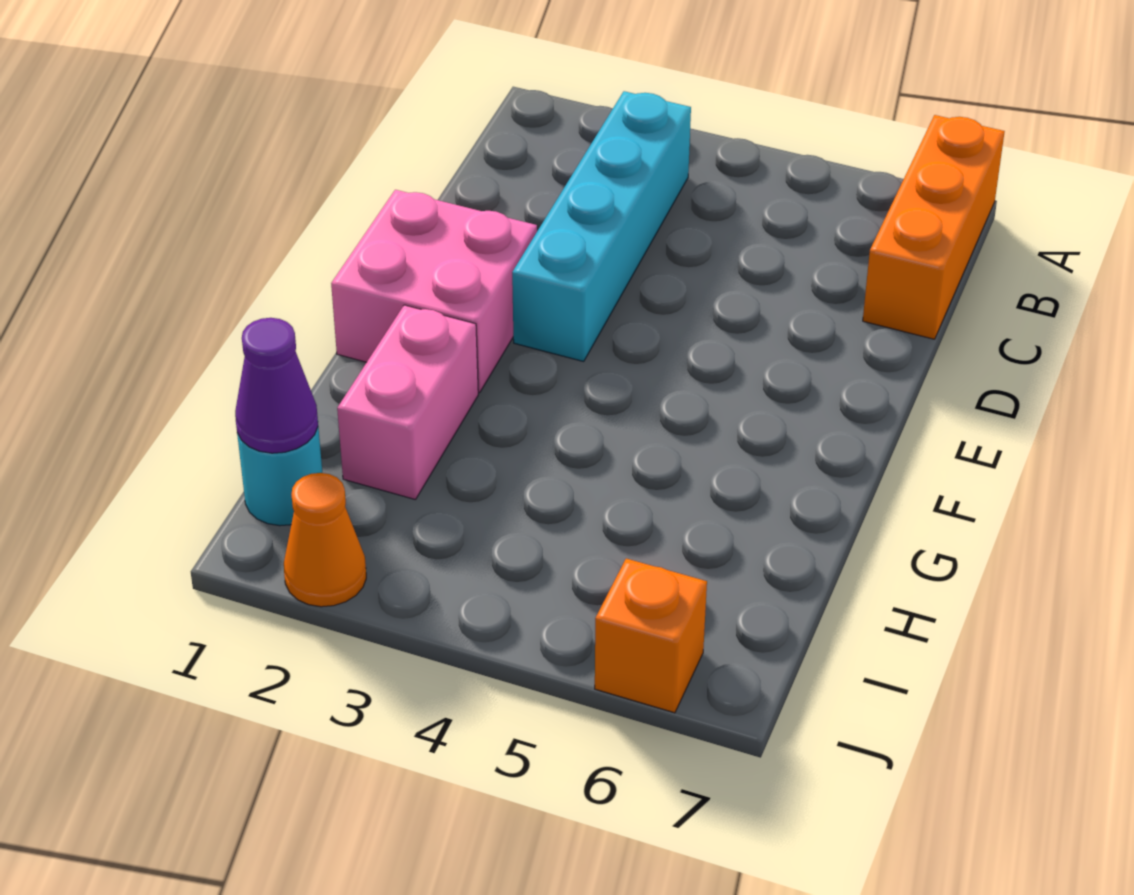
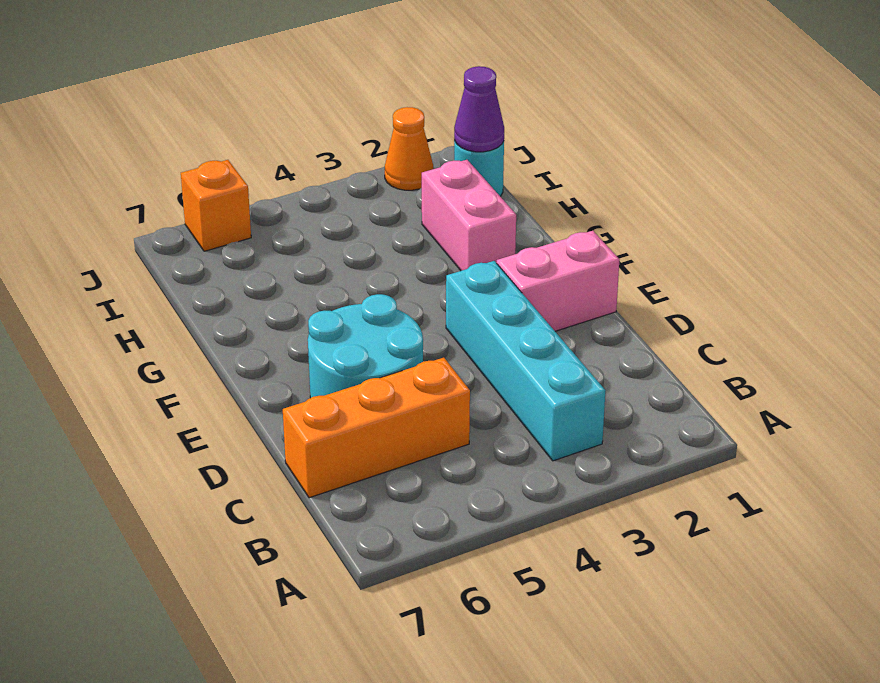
orange 1x3 brick [863,115,1005,339] -> orange 1x3 brick turned to [283,358,470,498]
none -> cyan 2x2 round brick [308,294,423,398]
pink 2x2 brick [331,190,537,393] -> pink 1x2 brick [497,231,620,331]

